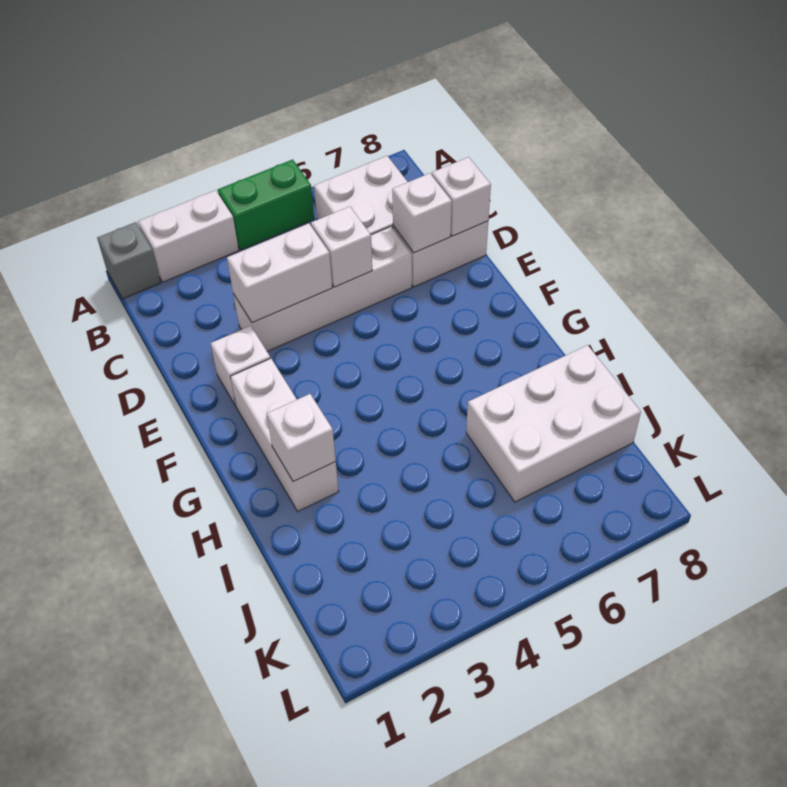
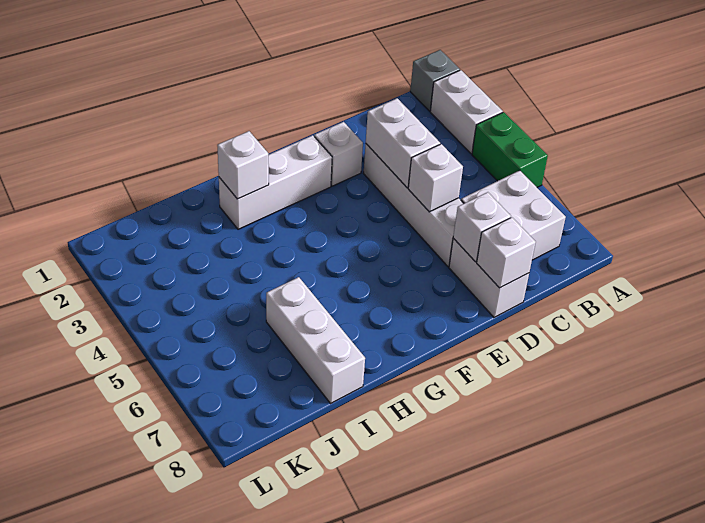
white 2x3 brick [466,345,641,502] -> white 1x3 brick [266,277,365,403]

